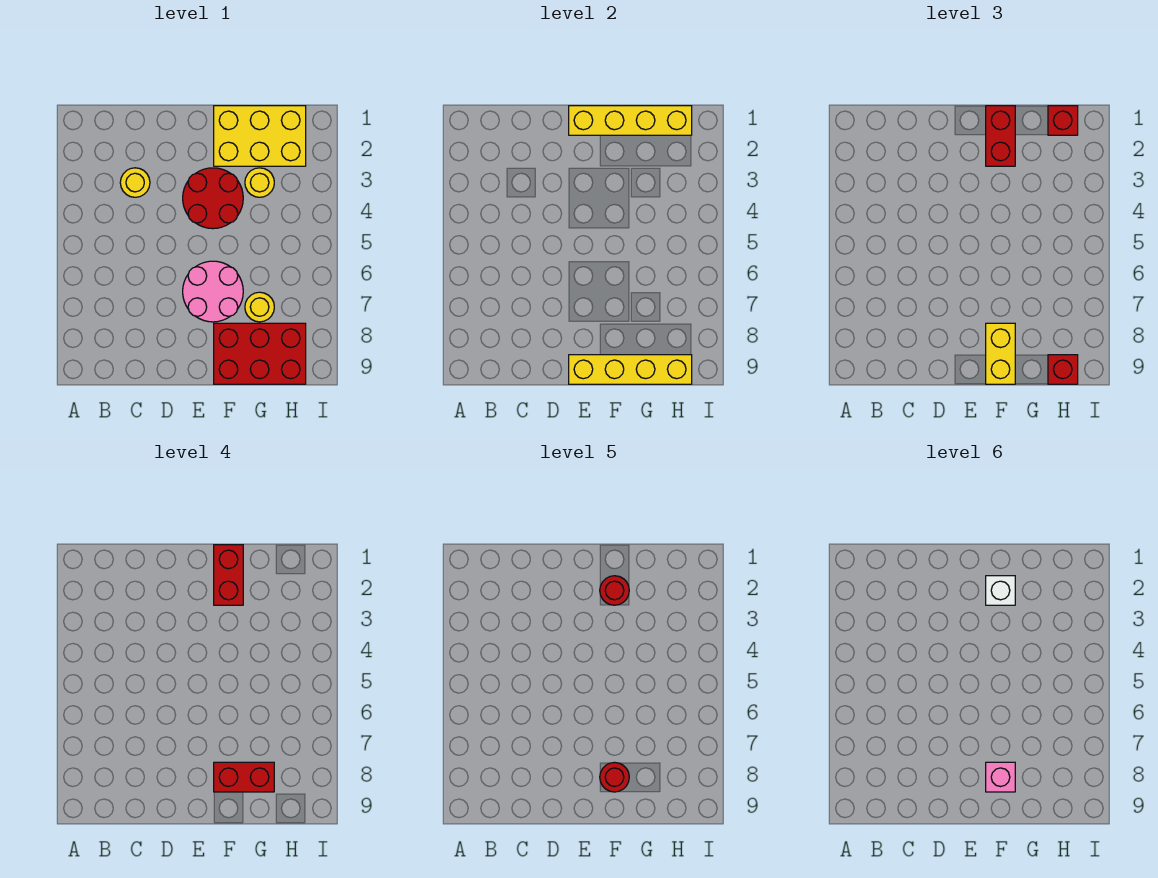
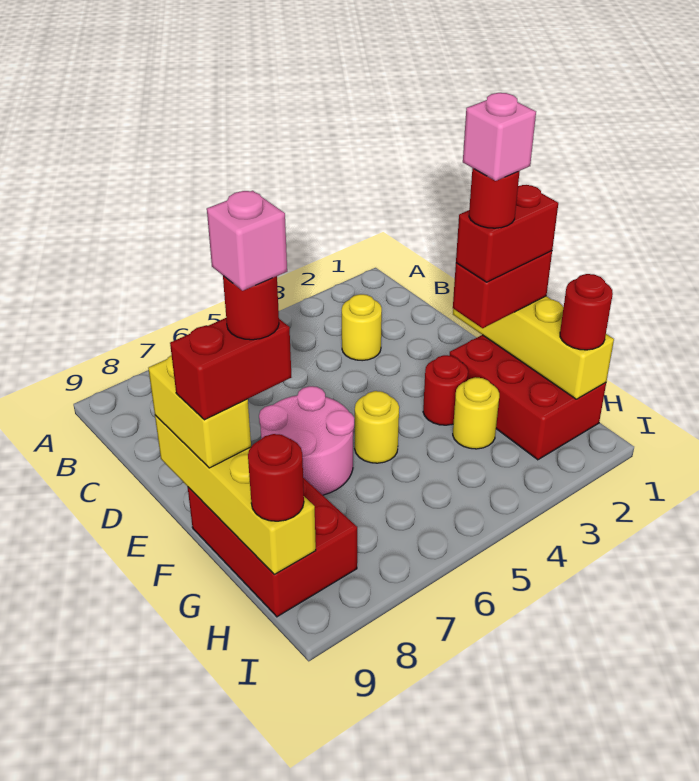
red 2x2 round brick [183,168,243,229] -> red 1x1 round brick [423,355,468,425]
yellow 2x3 brick [214,106,306,166] -> red 2x3 brick [449,335,606,460]
white 1x1 brick [986,576,1015,605] -> pink 1x1 brick [463,93,536,181]
yellow 1x2 brick [986,323,1015,384] -> yellow 1x2 brick turned to [148,355,251,468]
red 1x2 brick [214,762,274,792] -> red 1x2 brick turned to [170,318,291,420]
yellow 1x1 round brick [245,292,274,322] -> yellow 1x1 round brick moved to [354,391,399,463]
red 1x1 brick [1048,106,1078,135] -> red 1x1 round brick [560,274,613,350]
red 1x1 brick [1048,355,1078,384] -> red 1x1 round brick [248,434,304,521]

